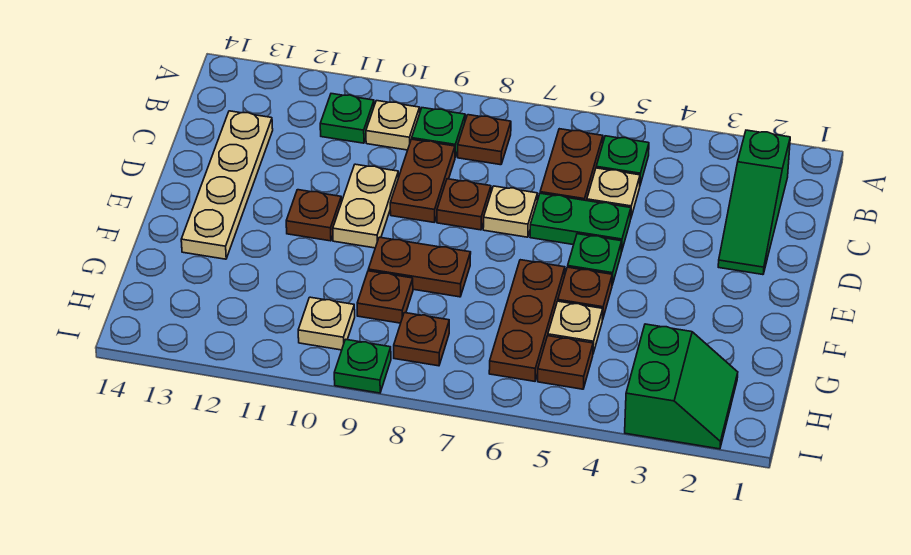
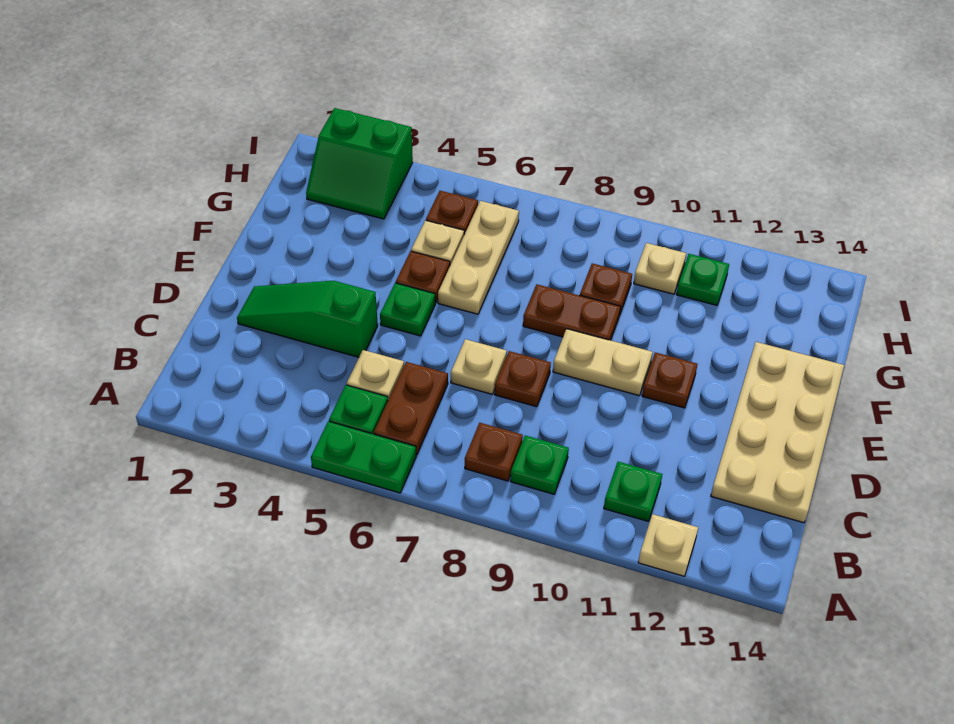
green 1x3 slope [718,130,790,275] -> green 1x3 slope turned to [237,281,378,357]
tan 1x1 plate [366,101,420,150] -> tan 1x1 plate moved to [638,514,698,576]
brown 1x2 plate [390,139,455,223] -> none
tan 1x4 plate [181,111,273,259] -> tan 2x4 plate [711,342,844,523]
green 1x2 plate [530,193,631,252] -> green 1x2 plate moved to [311,421,416,493]
tan 1x2 plate [333,164,398,248] -> tan 1x2 plate turned to [553,329,653,396]
brown 1x3 plate [489,260,565,381] -> tan 1x3 plate [438,201,519,314]
green 2x2 slope [625,324,738,449] -> green 2x2 slope turned to [306,108,413,219]
brown 1x1 plate [394,313,449,366] -> none
green 1x1 plate [334,339,391,393] -> green 1x1 plate moved to [676,254,729,305]

